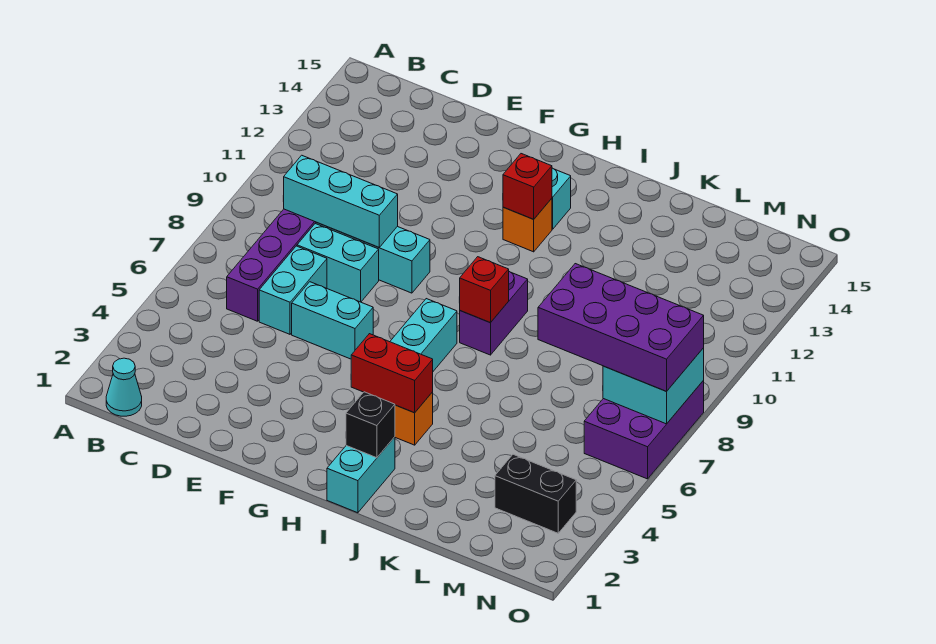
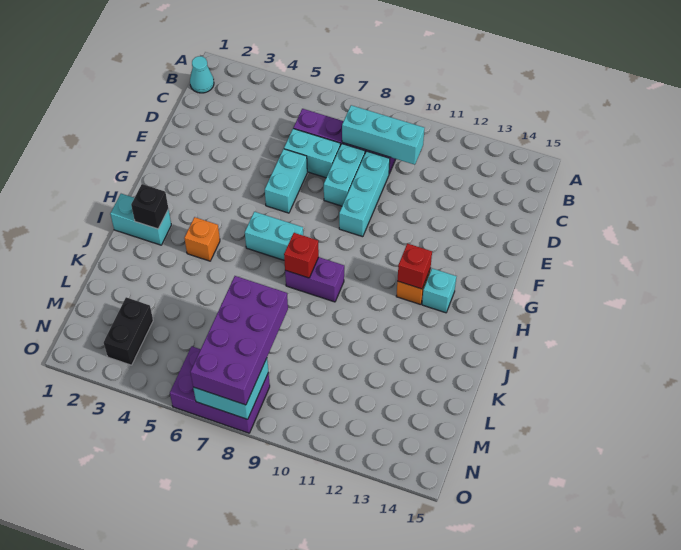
cyan 1x3 brick [283,155,398,247] -> cyan 1x3 brick turned to [342,105,424,165]
red 1x2 brick [351,334,433,413] -> none

